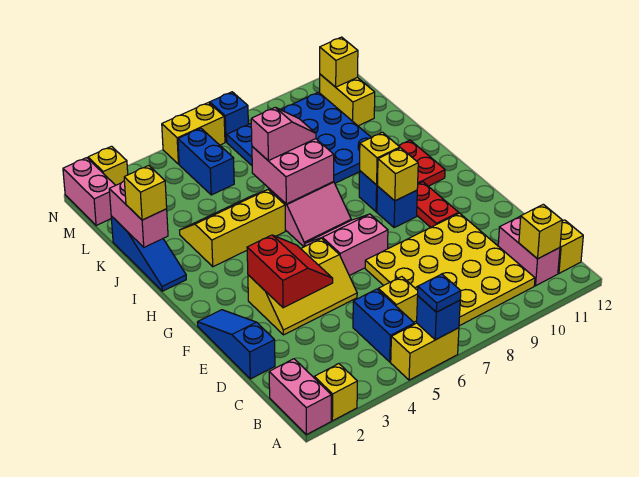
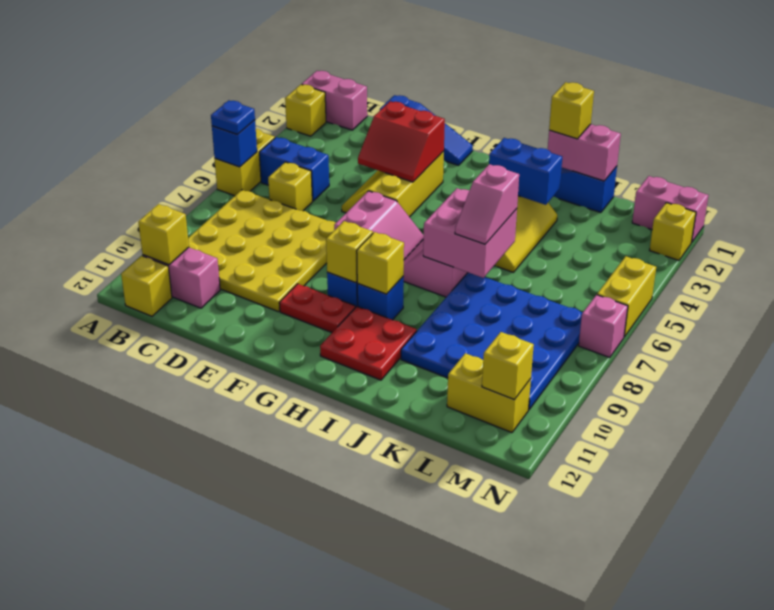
blue 1x2 brick [178,128,234,195] -> blue 1x2 brick moved to [489,138,562,205]
blue 1x1 brick [210,92,248,142] -> pink 1x1 brick [579,295,628,358]

